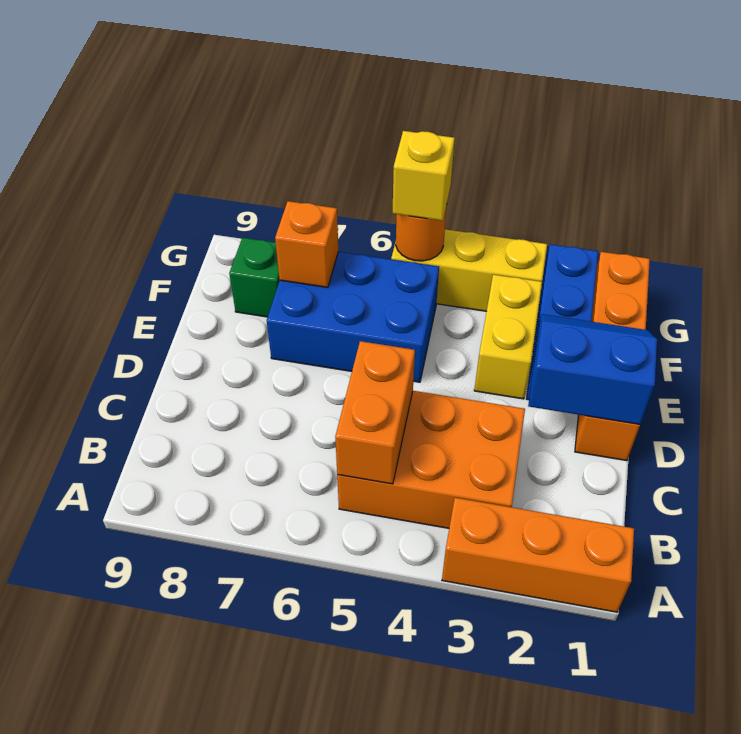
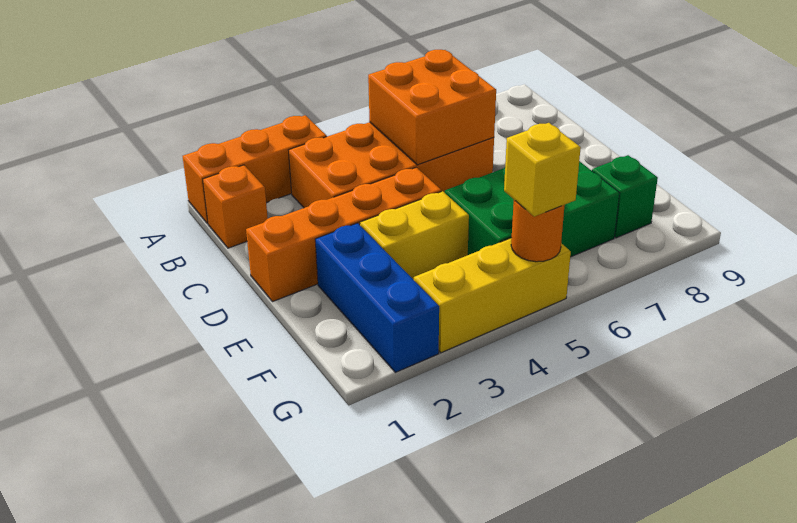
orange 2x3 brick [337,391,525,528] -> orange 2x4 brick [289,122,494,208]
orange 1x2 brick [335,341,415,484] -> orange 2x2 brick [368,50,496,165]
orange 1x4 brick [575,252,650,461] -> orange 1x4 brick turned to [246,167,441,302]
blue 2x2 slope [528,314,657,424] -> none
yellow 1x2 brick [474,274,542,399] -> yellow 1x2 brick turned to [360,191,469,280]
blue 2x3 brick [267,252,439,382] -> green 2x3 brick [445,161,619,257]
orange 1x1 brick [275,201,338,287] -> orange 1x1 brick moved to [203,165,268,248]

